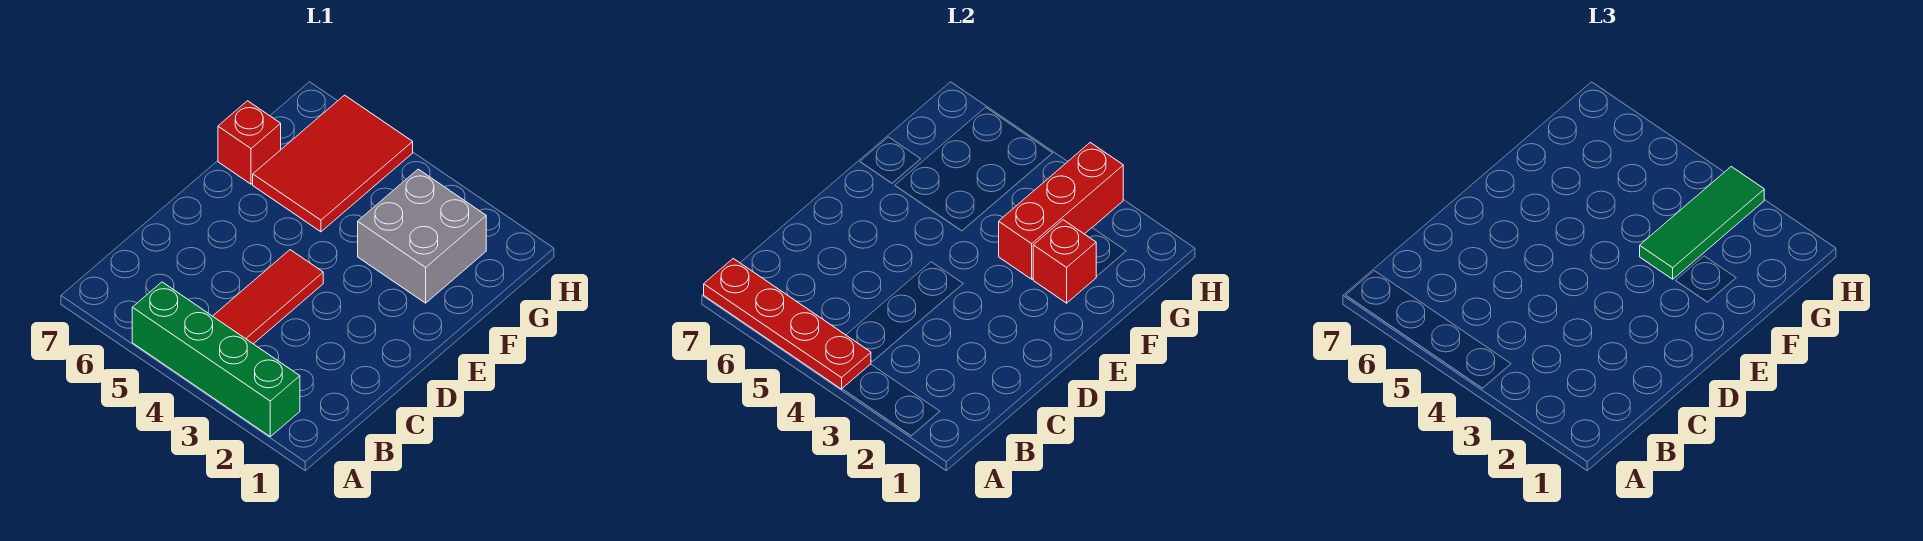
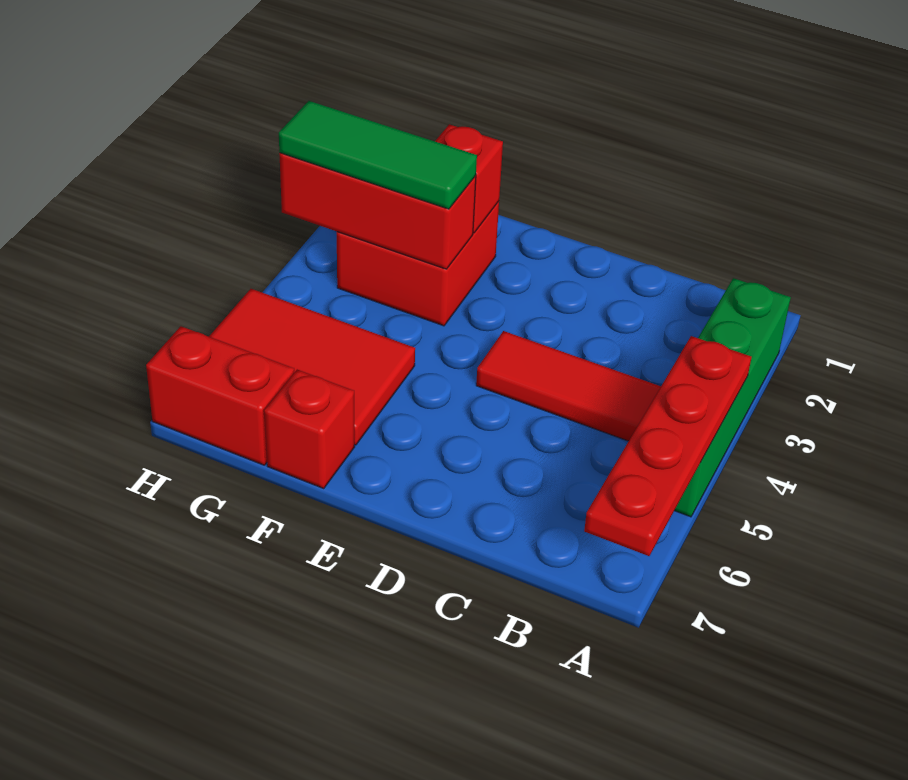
grey 2x2 brick [358,169,486,303] -> red 2x2 brick [337,201,499,326]
none -> red 1x2 brick [146,326,294,465]

